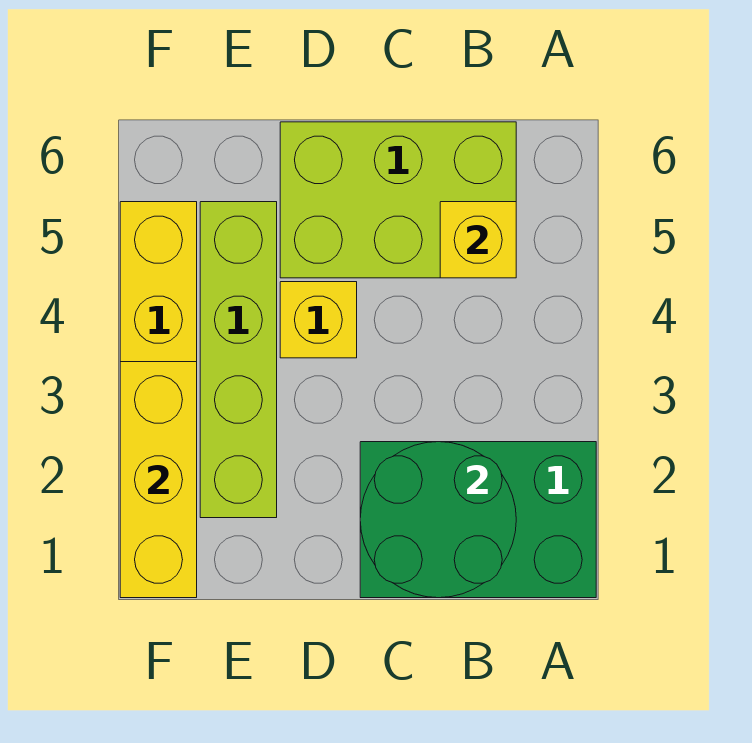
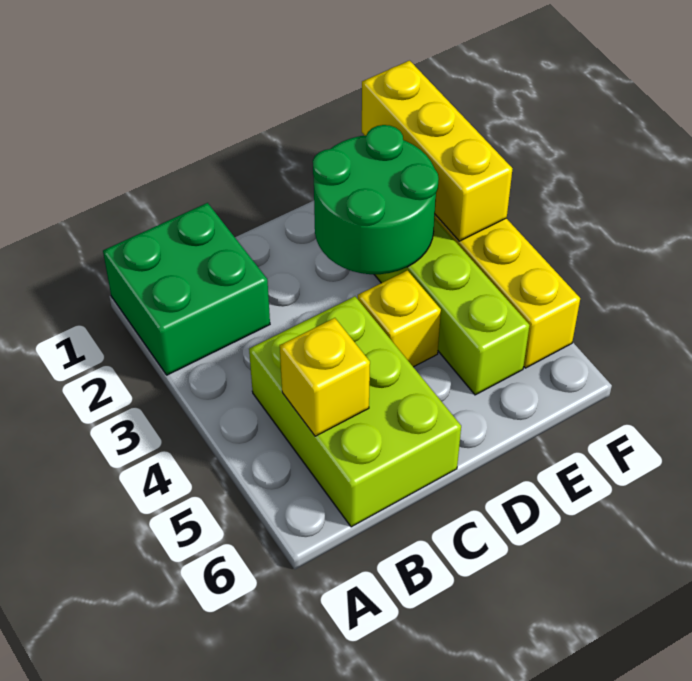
green 2x3 brick [360,442,596,598] -> green 2x2 brick [103,203,270,375]
green 2x2 round brick [360,442,516,598] -> green 2x2 round brick moved to [313,125,439,274]
lime 2x3 brick [280,122,516,278] -> lime 2x3 brick turned to [249,296,461,527]

